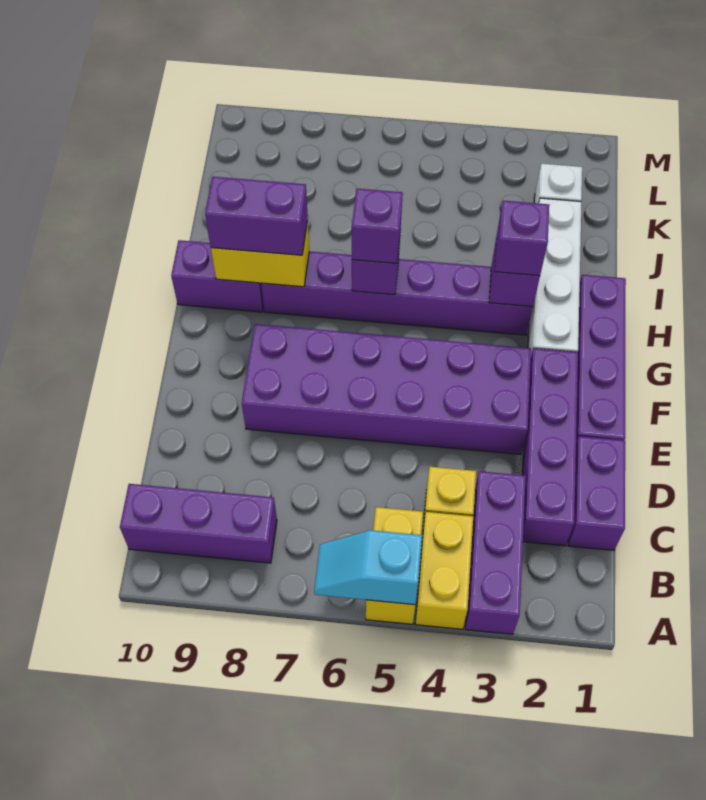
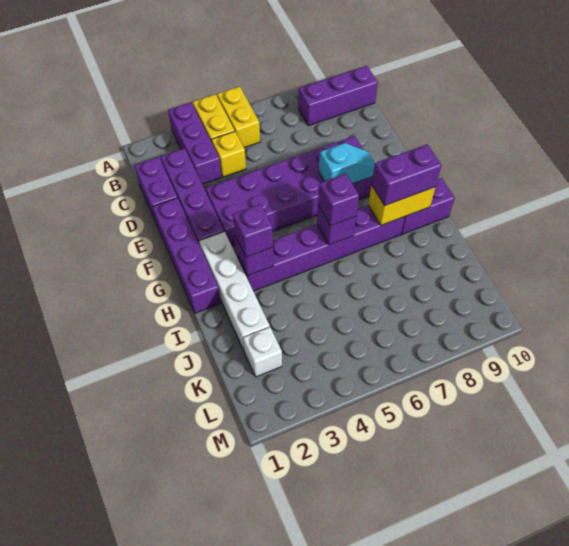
cyan 1x2 slope [314,530,422,605] -> cyan 1x2 slope moved to [319,143,375,184]

